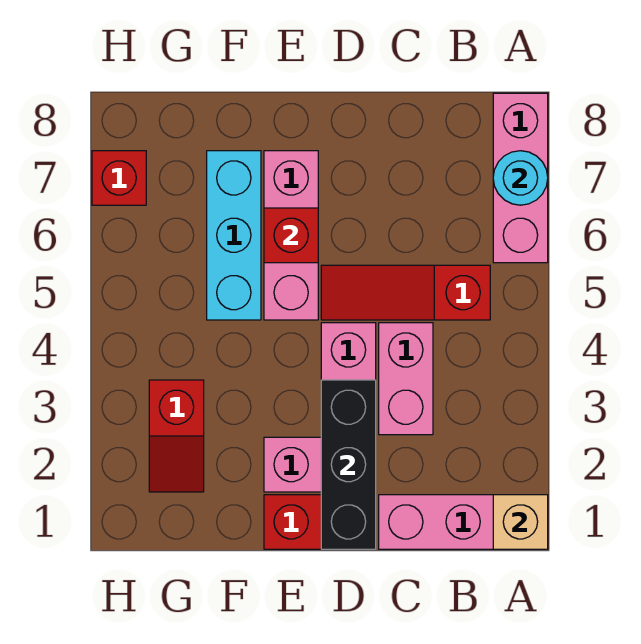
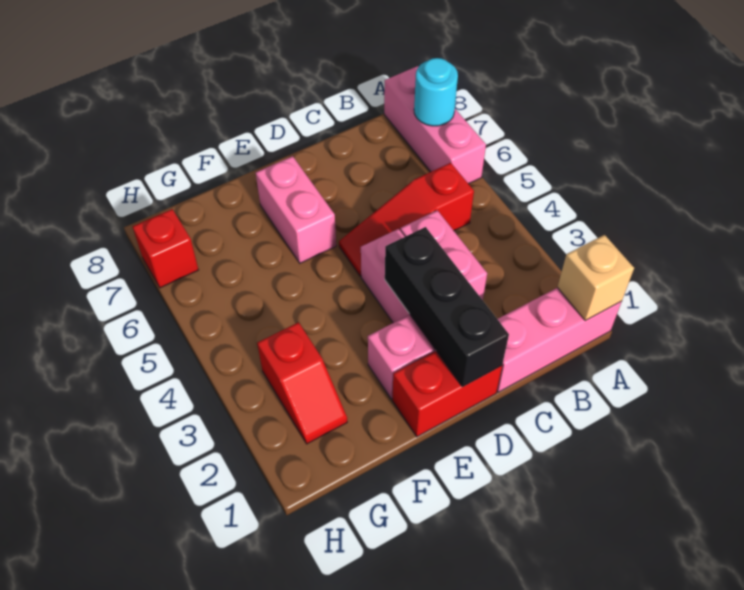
pink 1x3 brick [264,151,318,320] -> pink 1x2 brick [256,156,336,263]
red 1x1 brick [264,208,318,263] -> none
cyan 1x3 brick [207,151,261,320] -> none

